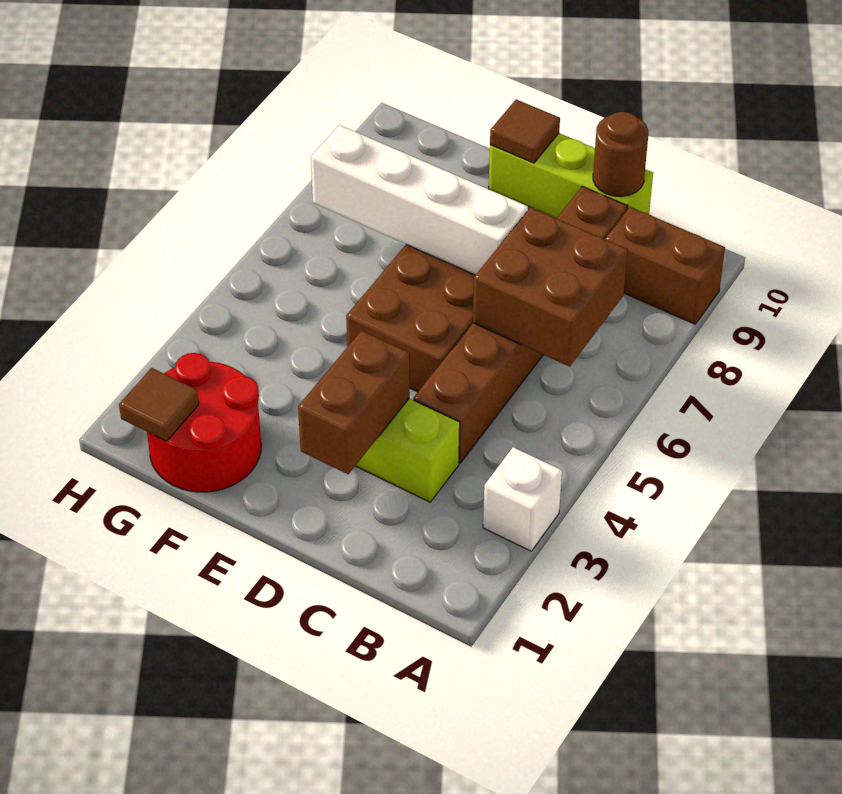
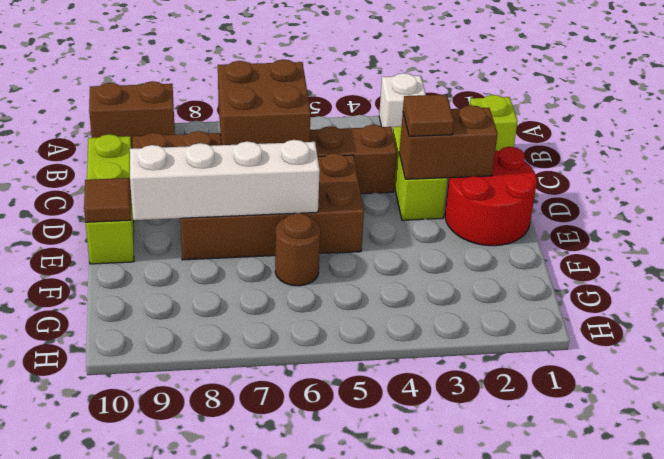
brown 1x2 brick [605,207,725,324] -> brown 1x2 brick turned to [89,81,175,149]
none -> lime 1x1 brick [470,95,518,151]
brown 1x1 round brick [593,112,648,197] -> brown 1x1 round brick moved to [275,213,320,286]
white 1x4 brick [311,125,528,275] -> white 1x4 brick turned to [130,140,320,220]
red 2x2 round brick [147,353,261,492] -> red 2x2 round brick moved to [445,147,537,246]
brown 1x1 tile [119,368,199,441] -> brown 1x1 tile moved to [403,95,454,136]

